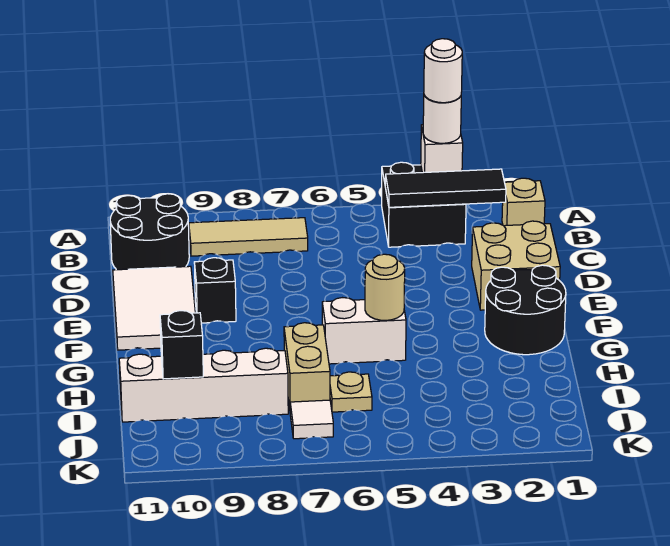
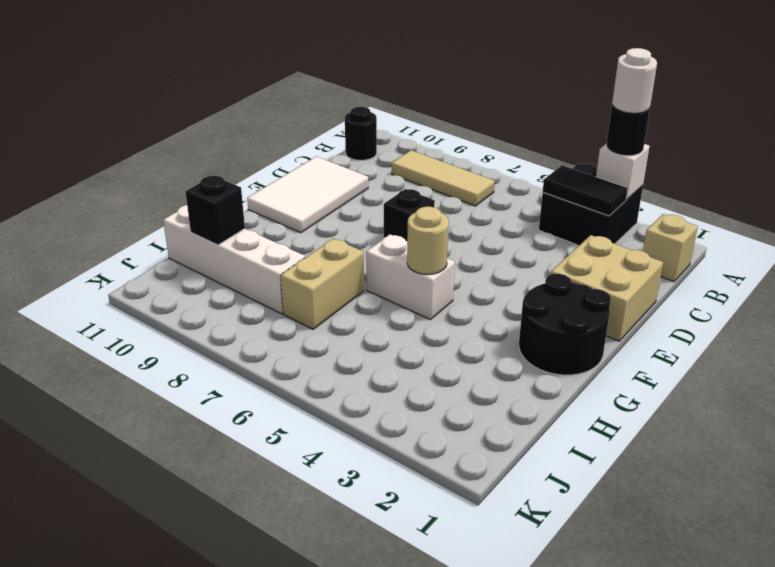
white 1x1 round brick [423,95,461,143] -> black 1x1 round brick [606,105,650,156]
black 1x3 tile [385,169,506,207] -> black 1x2 tile [543,165,628,216]
black 2x2 round brick [110,194,189,270] -> black 1x1 round brick [345,107,377,160]
black 1x1 brick [194,258,236,323] -> black 1x1 brick moved to [384,189,435,241]
tan 1x1 plate [330,372,372,412] -> none
white 1x1 tile [290,400,333,439] -> none

